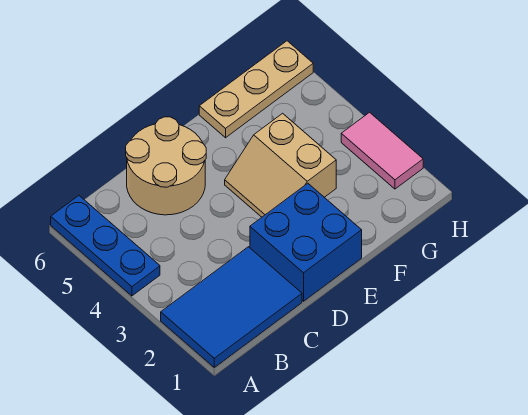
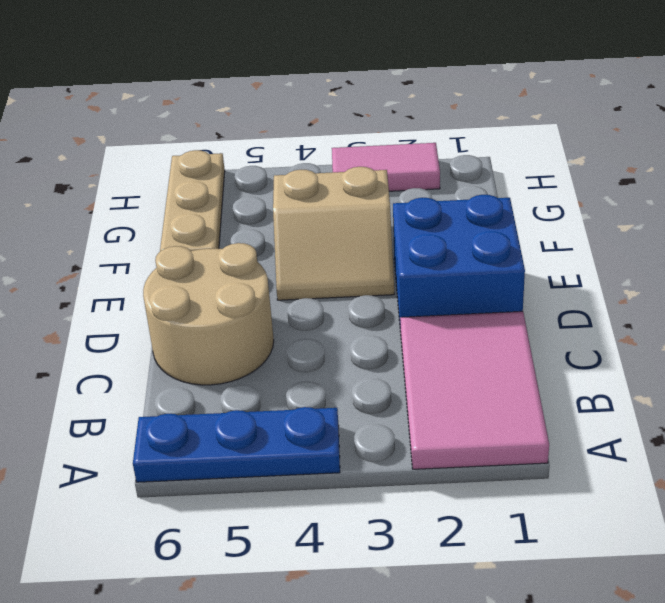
blue 2x3 tile [161,247,302,367] -> pink 2x3 tile [400,311,549,469]

